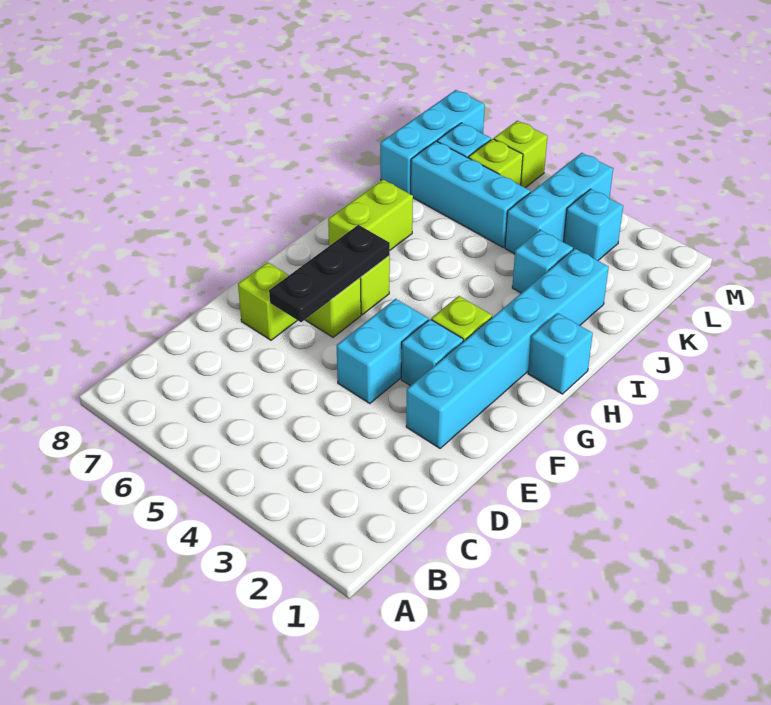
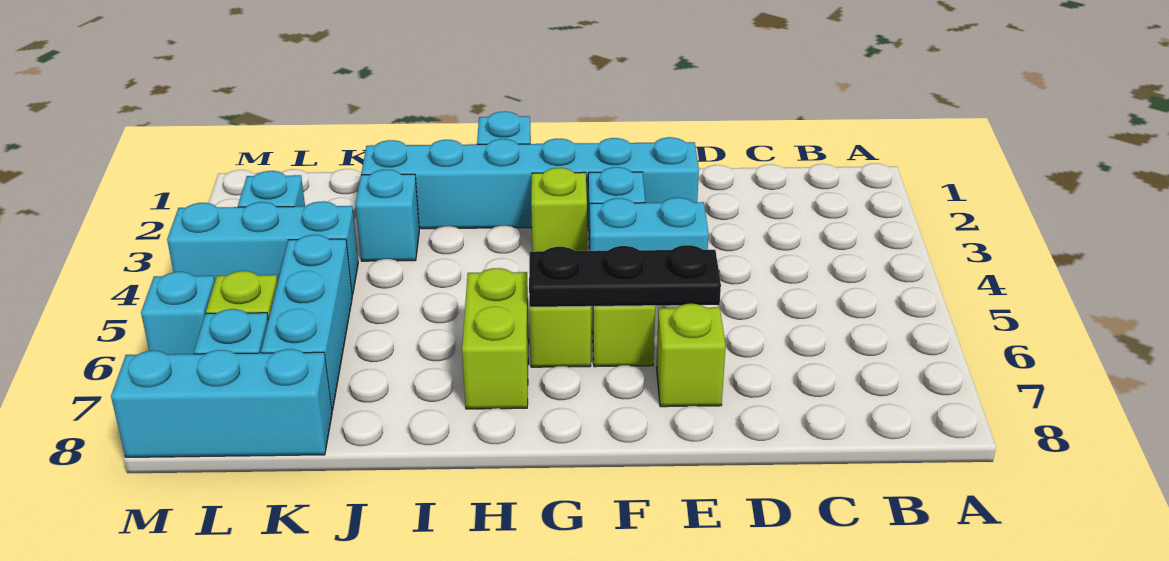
lime 1x2 brick [328,180,413,250] -> lime 1x2 brick turned to [462,268,529,409]
lime 1x1 brick [494,121,547,188] -> cyan 1x1 brick [141,272,215,354]

